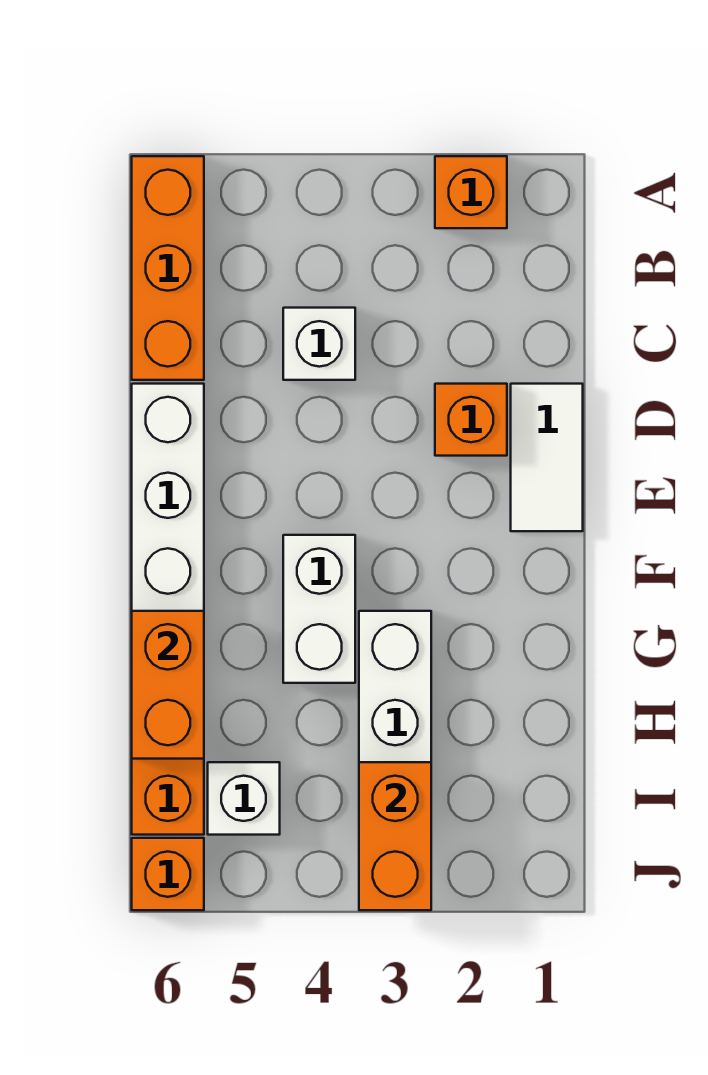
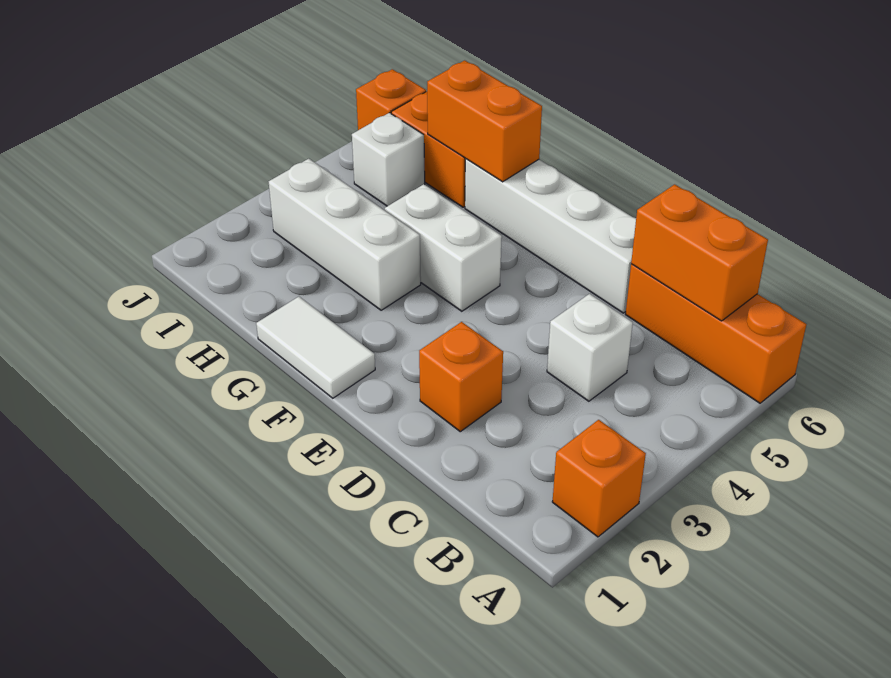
white 1x2 tile [511,384,583,531] -> white 1x2 tile moved to [256,297,375,398]
orange 1x2 brick [359,762,431,910] -> orange 1x2 brick moved to [631,184,768,321]

